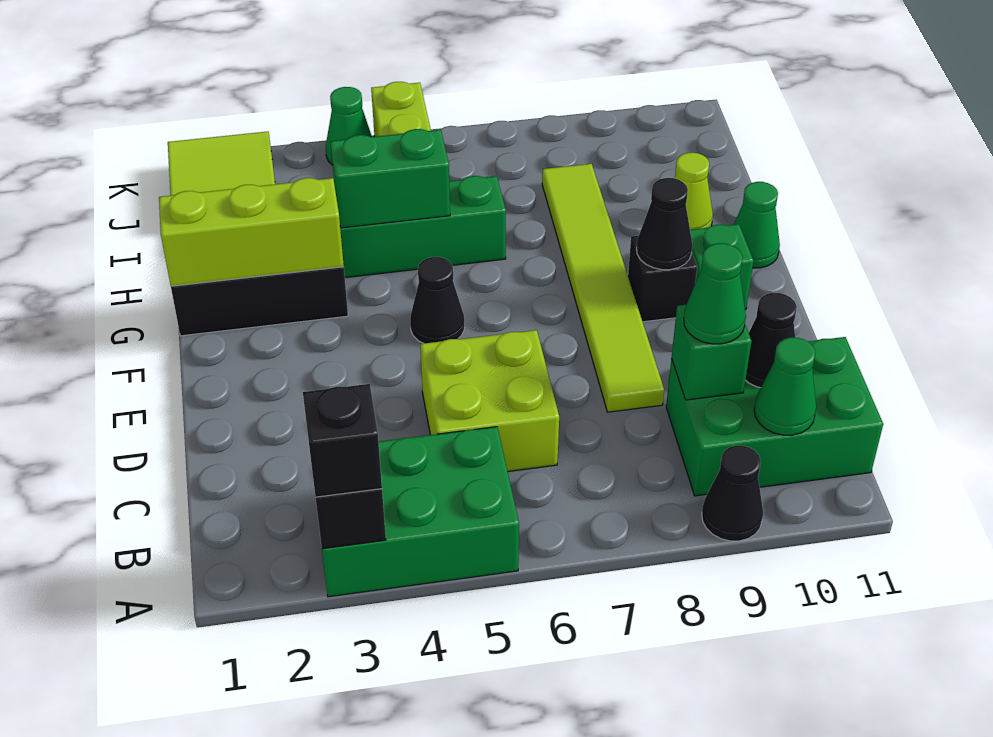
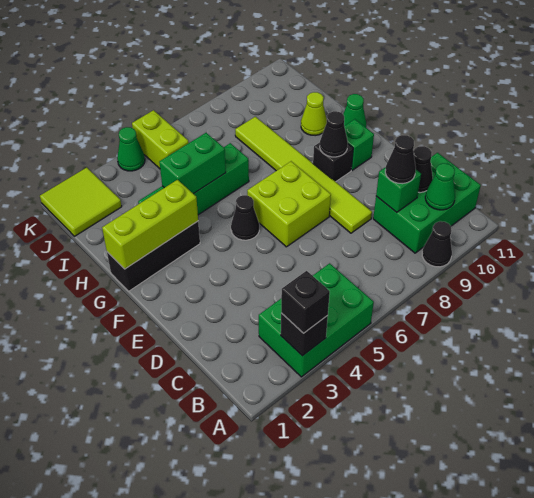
lime 2x2 brick [420,330,559,471] -> lime 2x2 brick moved to [247,161,331,247]
green 1x1 cone [684,243,746,344] -> black 1x1 cone [385,135,416,184]

